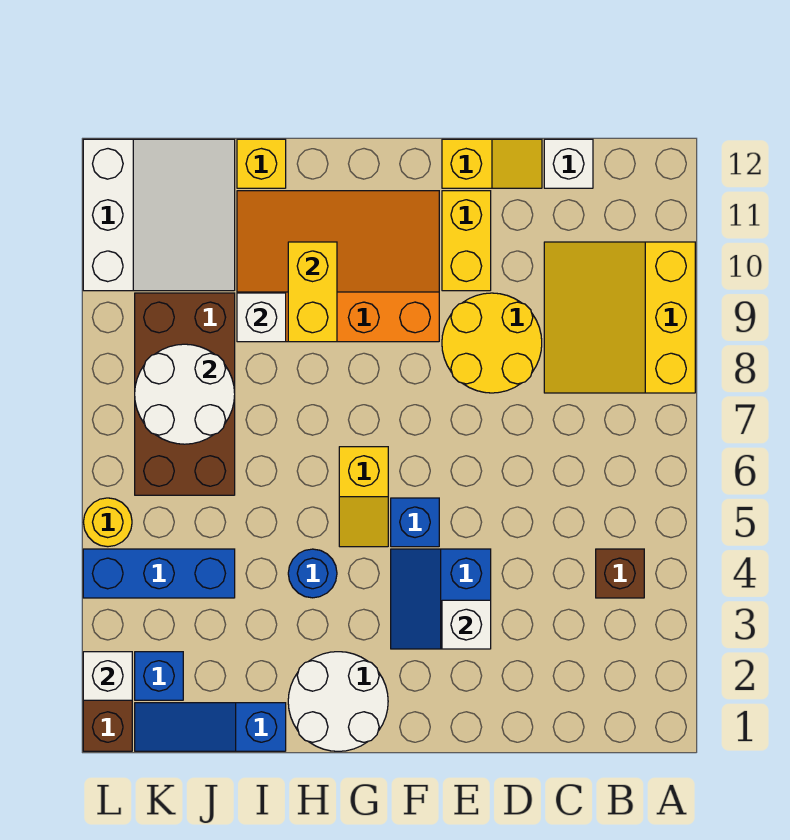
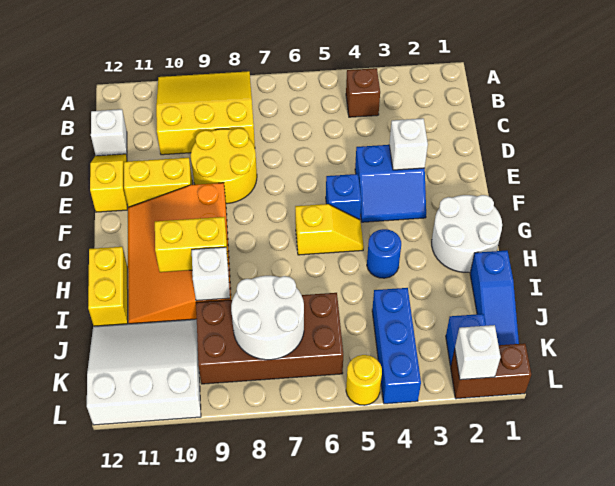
yellow 3x3 slope [544,242,695,393] -> yellow 3x3 slope turned to [156,71,255,155]
yellow 1x1 brick [237,139,286,188] -> yellow 1x2 brick [88,247,128,326]

